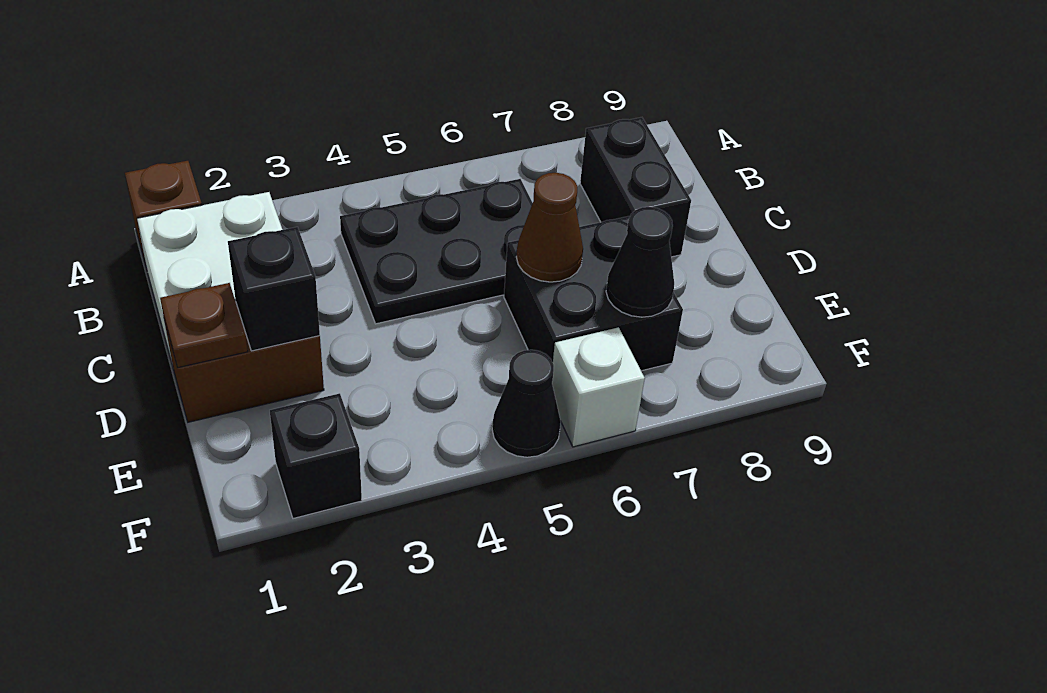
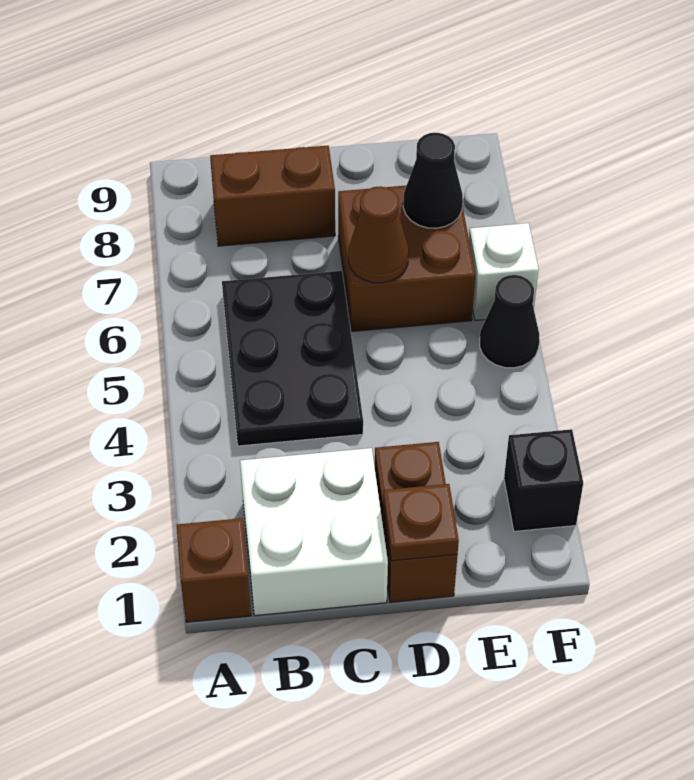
black 1x2 brick [580,117,691,257] -> brown 1x2 brick [210,146,335,246]
black 1x1 brick [228,227,320,351] -> none
black 2x2 brick [504,216,683,371] -> brown 2x2 brick [338,186,476,332]

